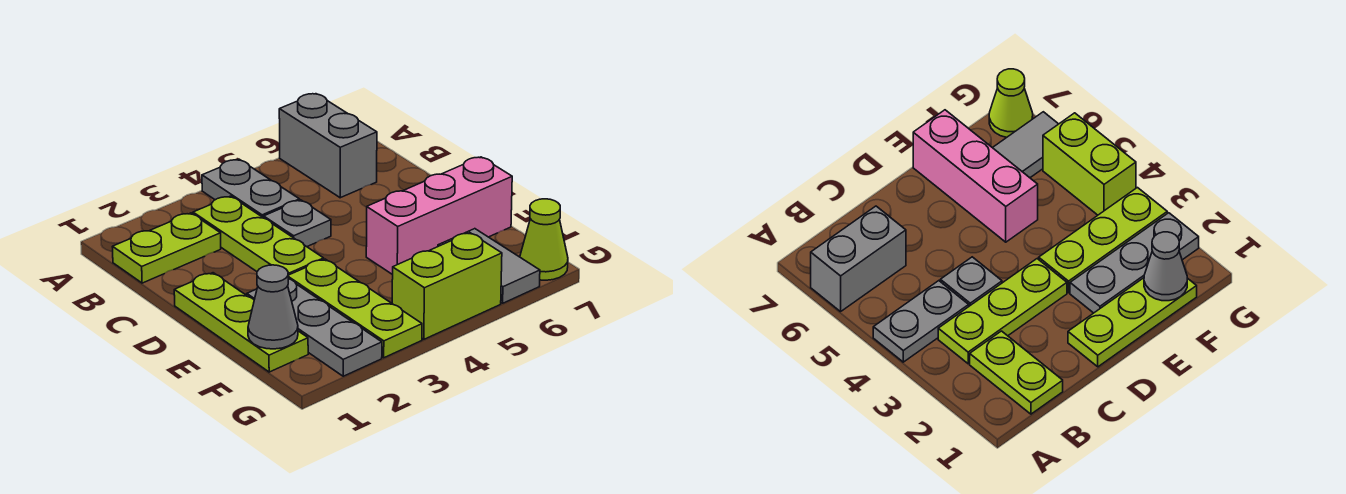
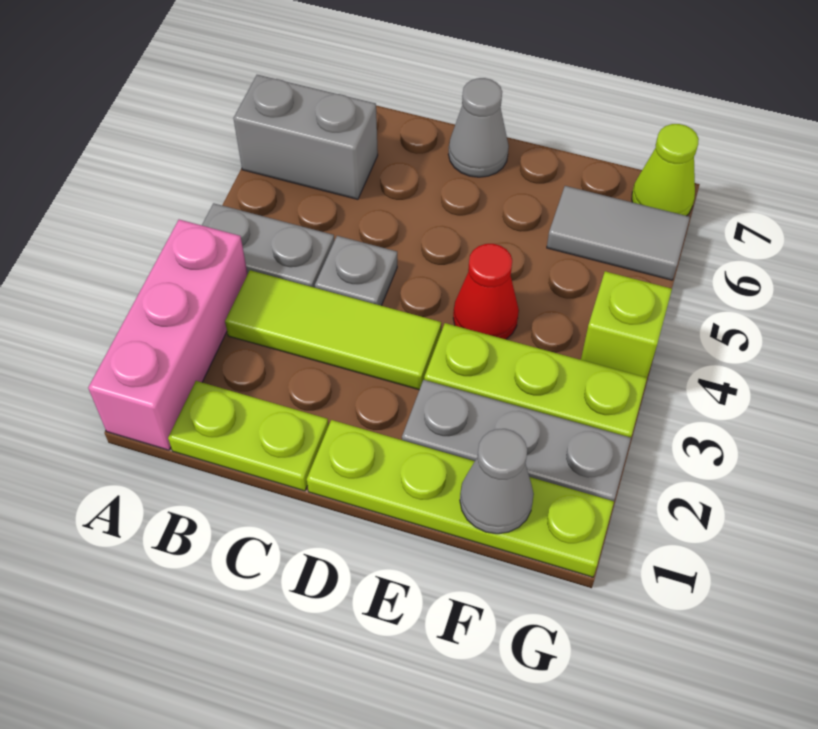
lime 1x2 plate [113,213,221,283] -> lime 1x2 plate turned to [168,381,329,491]
lime 1x3 plate [193,196,324,275] -> lime 1x3 tile [225,270,441,390]
lime 1x3 plate [174,273,308,372] -> lime 1x4 plate [307,420,614,577]
none -> grey 1x1 cone [448,78,509,177]
none -> red 1x1 cone [453,244,519,339]
pink 1x3 brick [366,157,512,275] -> pink 1x3 brick moved to [88,220,248,450]
lime 1x2 brick [392,233,502,339] -> lime 1x1 brick [581,271,672,378]

